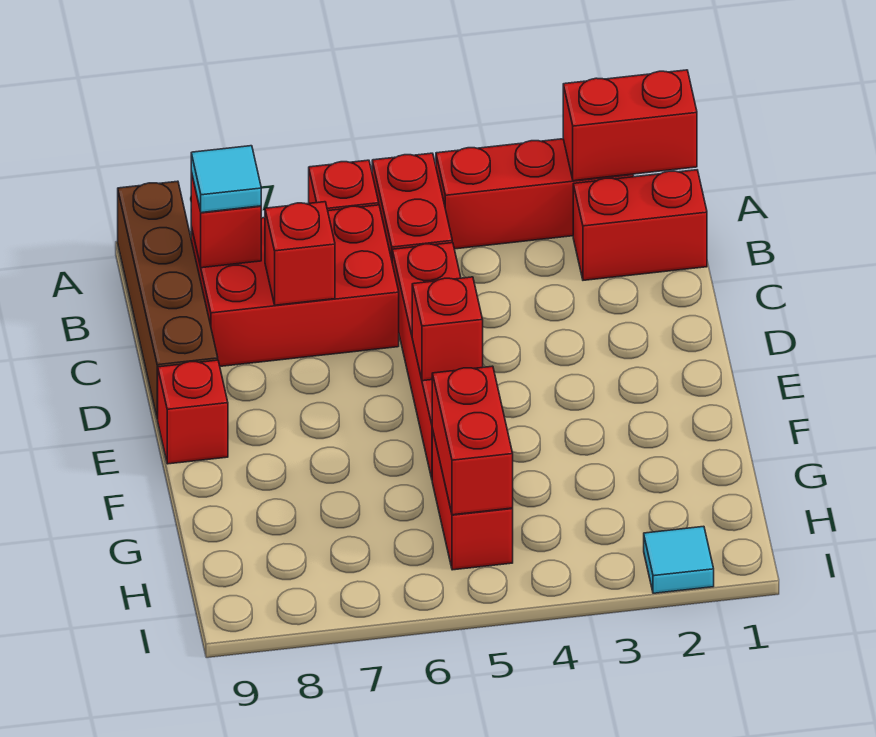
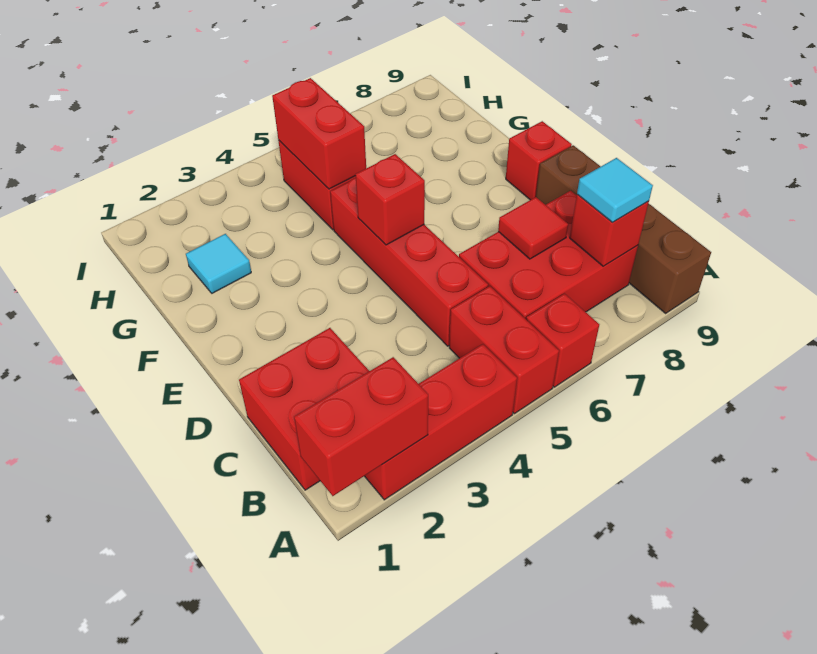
red 1x2 brick [573,170,707,280] -> red 2x2 brick [239,328,369,490]
red 1x1 brick [265,202,335,305] -> red 1x1 tile [498,197,568,259]
cyan 1x1 tile [644,526,714,593] -> cyan 1x1 tile moved to [186,234,251,293]

